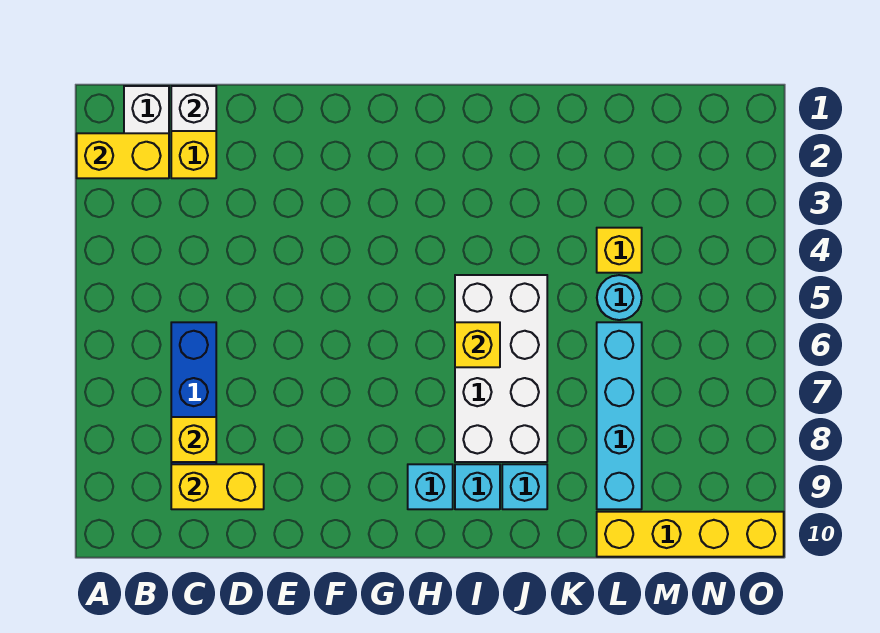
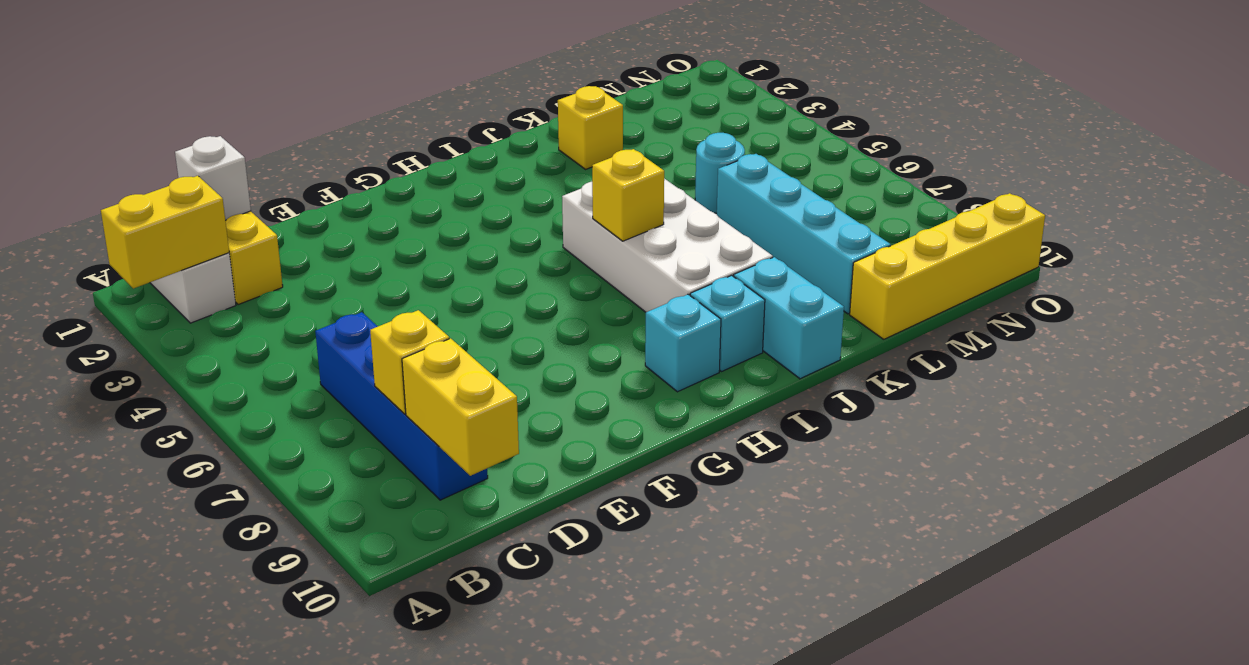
yellow 1x2 brick [171,464,264,509] -> yellow 1x2 brick turned to [402,338,519,476]
cyan 1x1 brick [502,464,547,509] -> cyan 1x2 brick [734,257,844,379]
yellow 1x1 brick [597,228,642,273] -> yellow 1x1 brick moved to [558,86,623,169]

